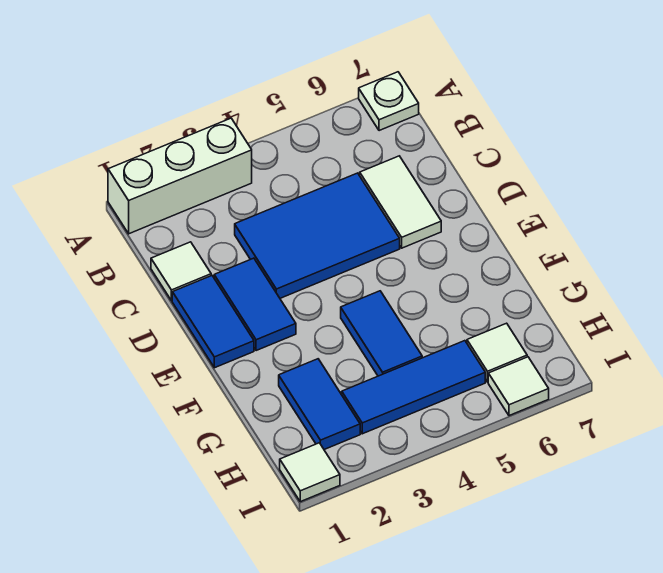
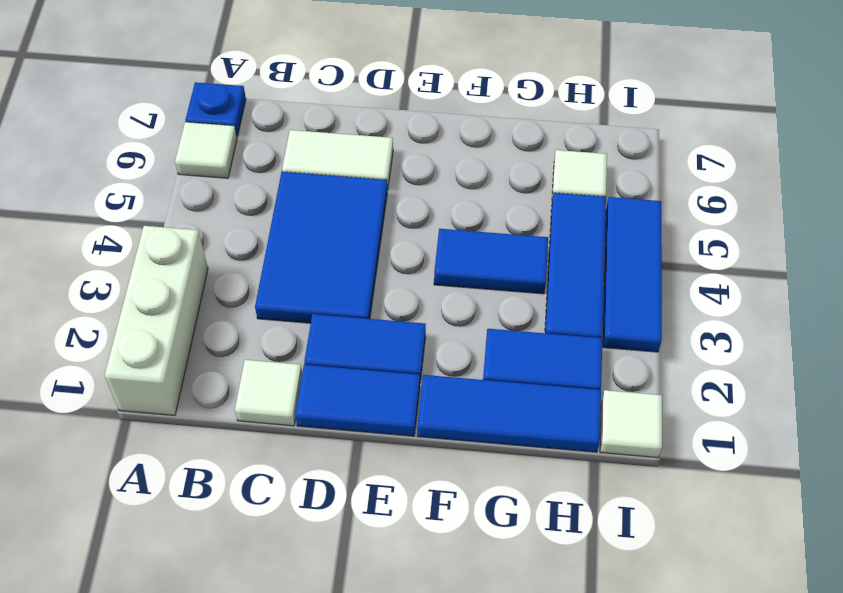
white 1x1 plate [359,72,419,131] -> blue 1x1 plate [185,82,246,137]
none -> blue 1x3 tile [417,375,601,452]
none -> blue 1x3 tile [603,197,662,352]
white 1x1 tile [488,357,549,416] -> white 1x1 tile moved to [175,122,237,178]

